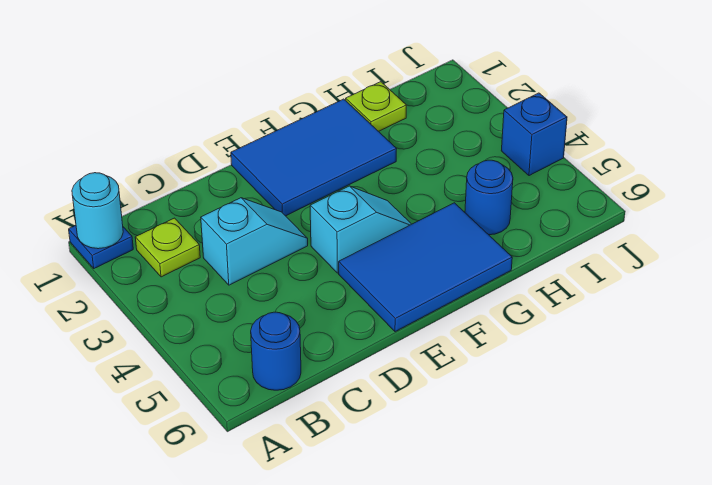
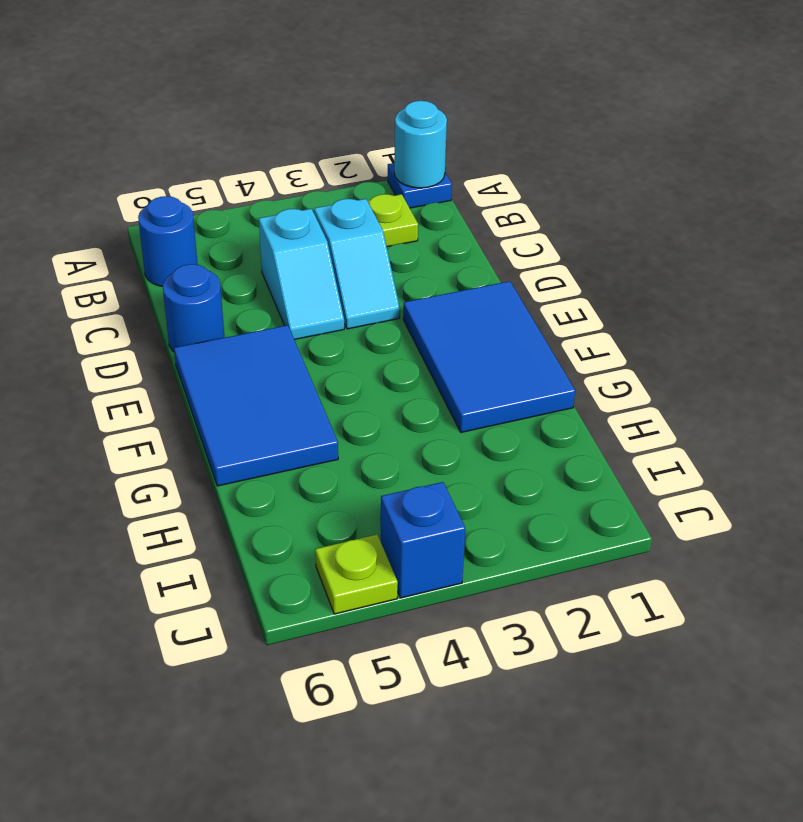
cyan 1x2 slope [310,186,411,273] -> cyan 1x2 slope moved to [259,209,344,340]
lime 1x1 plate [346,82,406,131] -> lime 1x1 plate moved to [315,535,398,614]
blue 1x1 round brick [465,160,513,235] -> blue 1x1 round brick moved to [163,264,225,352]

